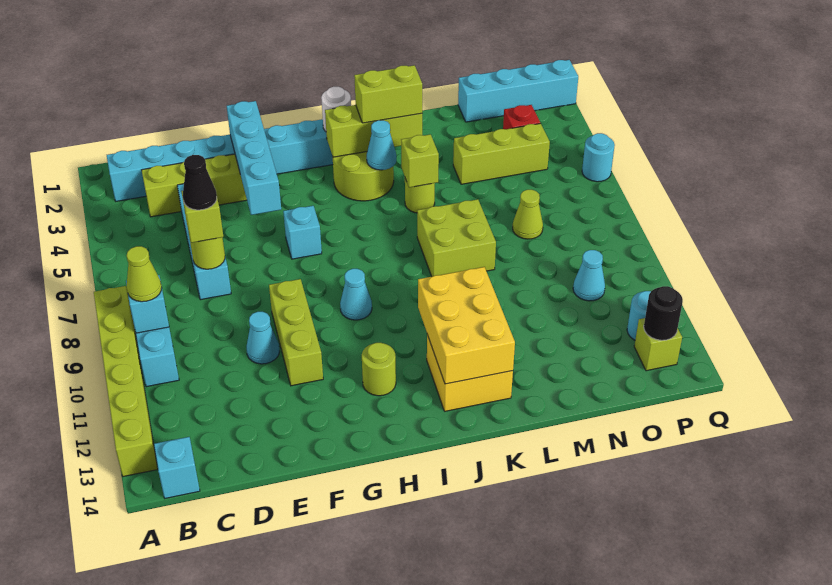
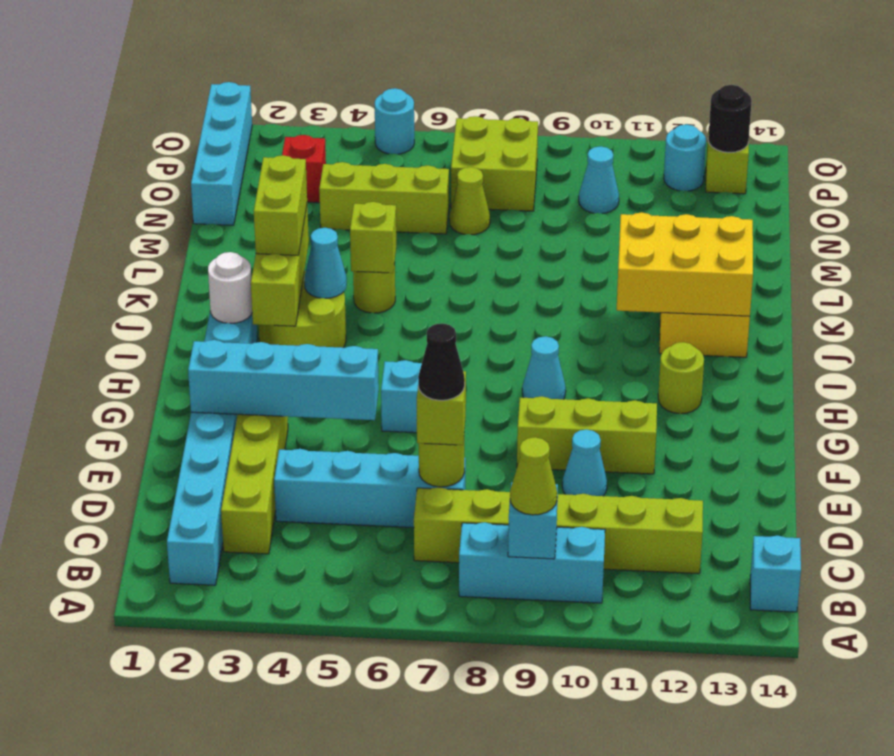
lime 1x6 brick [94,286,158,477] -> lime 1x6 brick moved to [414,487,703,574]
lime 2x2 brick [417,199,496,277] -> lime 2x2 brick moved to [451,116,538,211]
lime 1x3 brick [453,123,550,184] -> lime 1x3 brick turned to [319,162,449,234]

